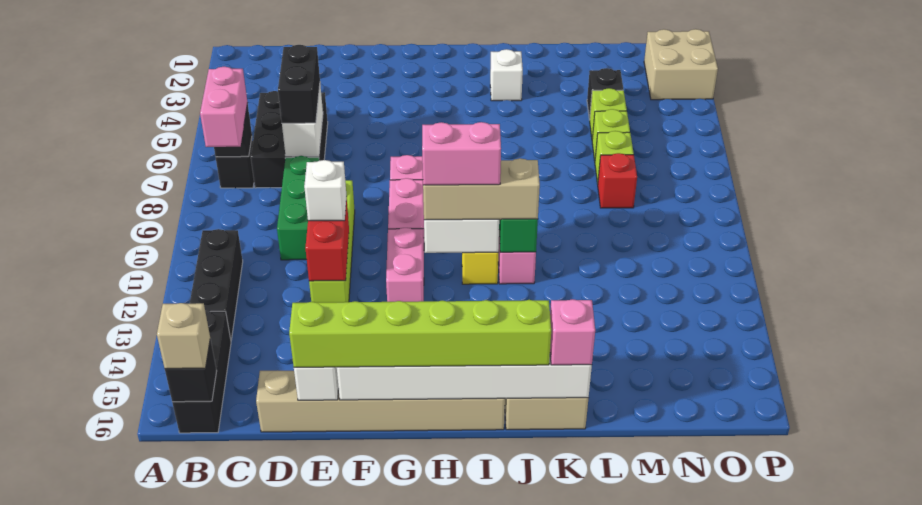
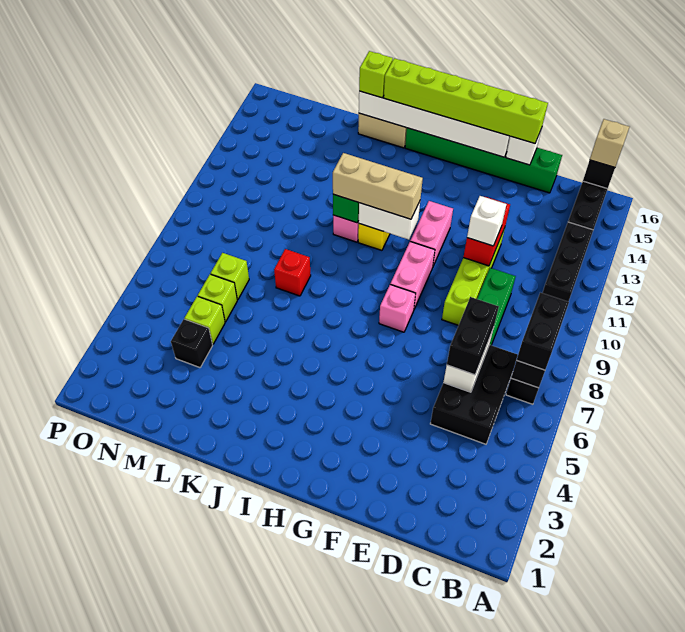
pink 1x2 brick [200,67,248,147] -> black 1x2 brick [517,293,569,370]
tan 1x6 brick [256,371,505,432] -> green 1x6 brick [405,128,562,193]
pink 1x2 brick [422,122,501,185] -> none
white 1x1 brick [490,49,523,101] -> none
pink 1x1 brick [550,299,595,365] -> lime 1x1 brick [359,51,393,98]
red 1x1 brick [598,153,637,208] -> red 1x1 brick moved to [274,249,311,296]
tan 2x2 brick [644,29,718,100] -> none

